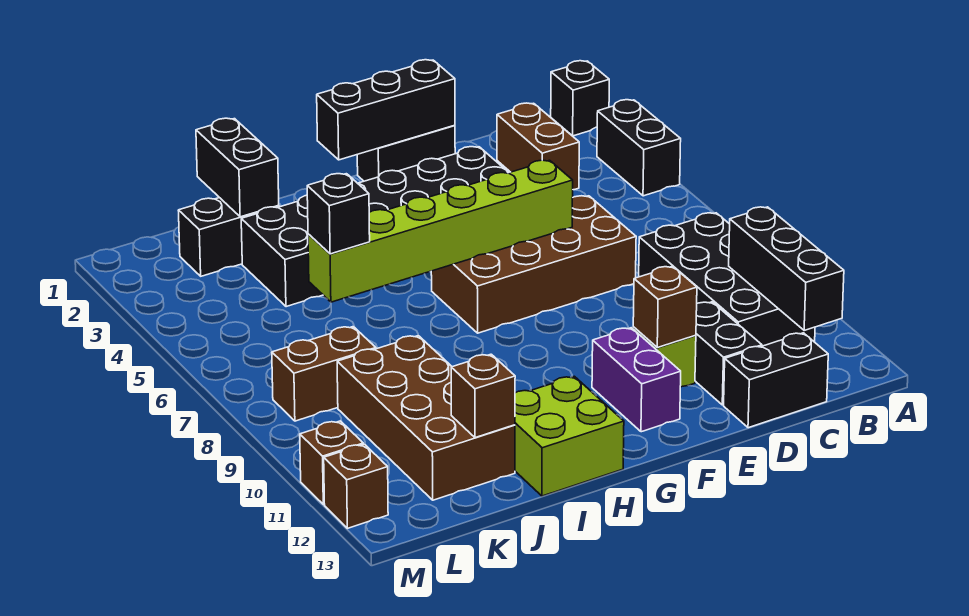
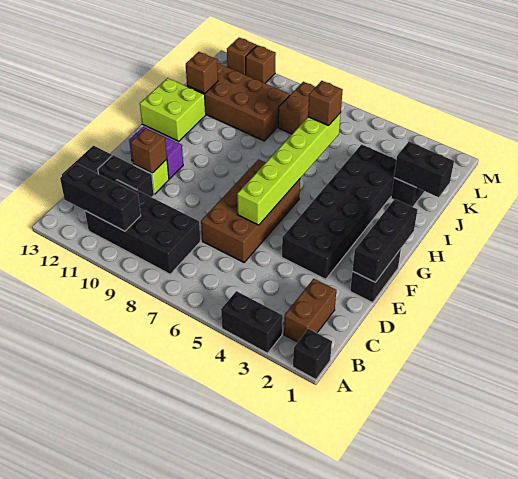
brown 1x2 brick [497,103,579,190] -> brown 1x2 brick turned to [284,279,336,342]
black 1x1 brick [307,174,370,254] -> brown 1x1 brick [308,81,343,126]

